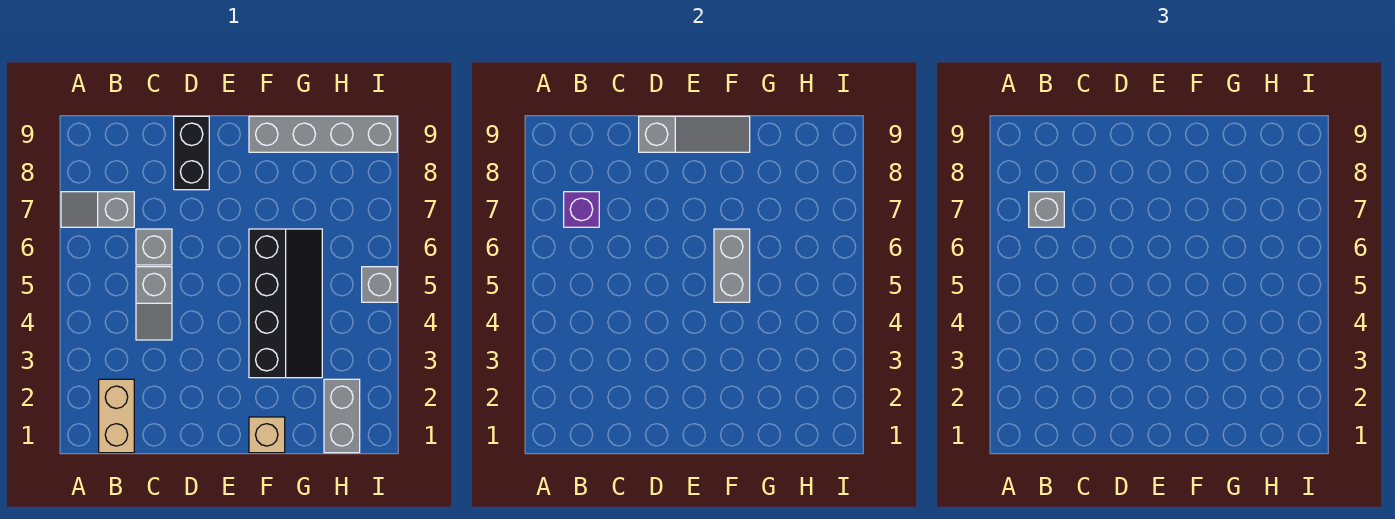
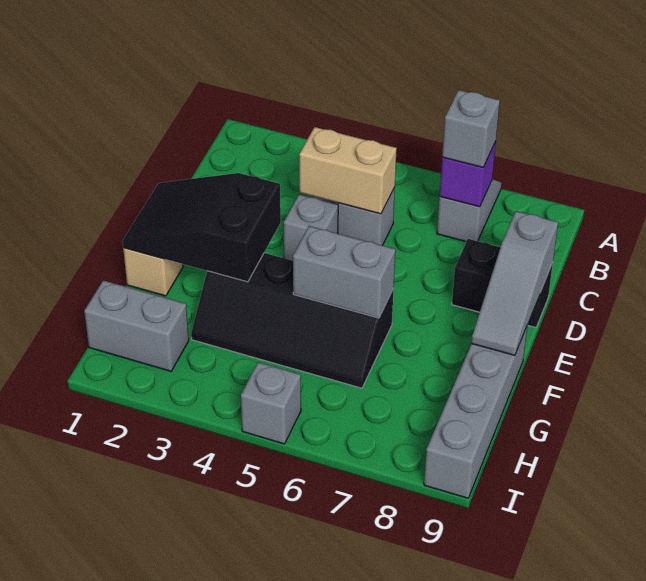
tan 1x2 brick [99,379,134,453] -> tan 1x2 brick moved to [299,127,397,214]
grey 1x1 brick [136,229,172,265] -> grey 1x1 brick moved to [284,195,338,261]
none -> black 2x3 slope [123,173,281,282]

